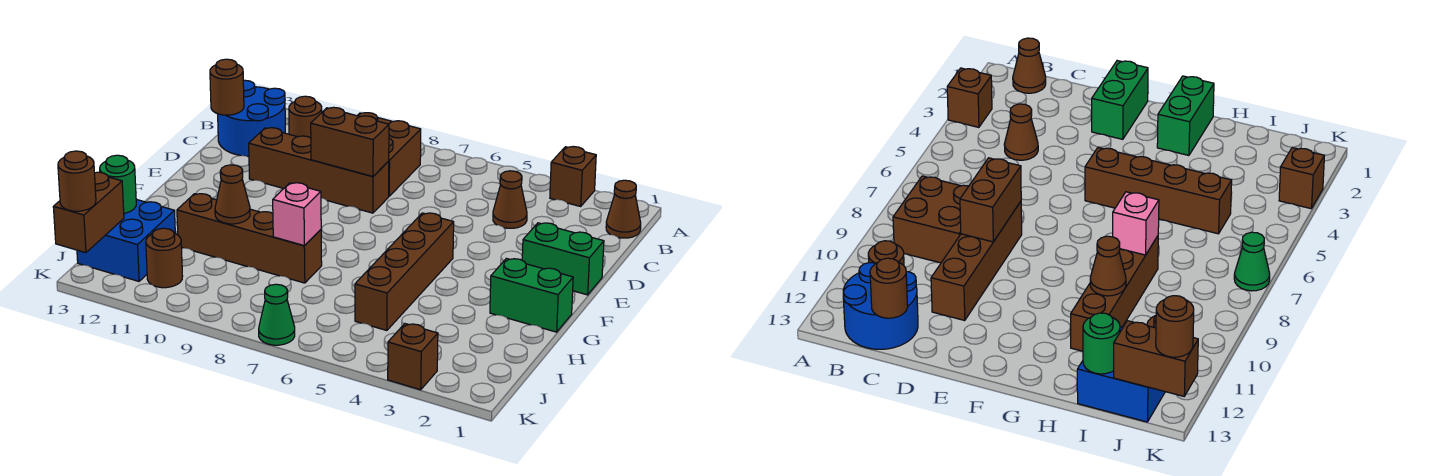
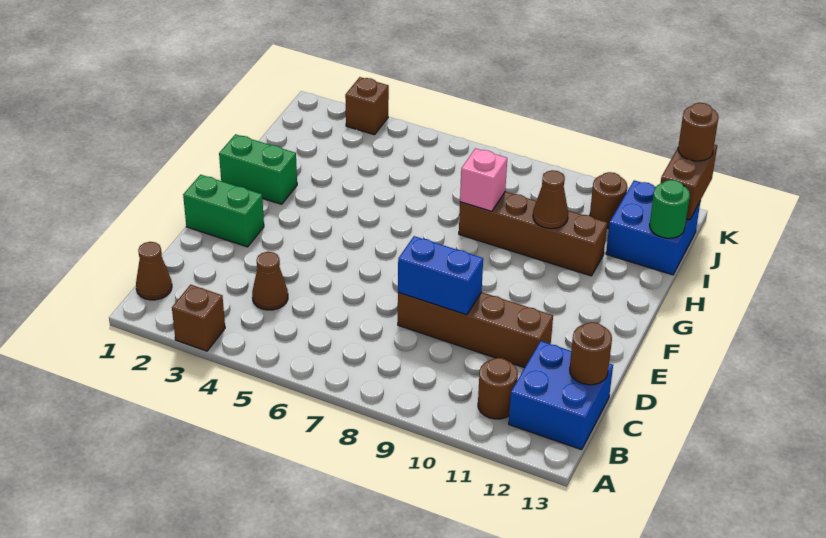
brown 2x2 brick [357,113,421,196] -> none
blue 2x2 round brick [218,80,285,156] -> blue 2x2 brick [509,341,613,450]
brown 1x2 brick [311,107,389,177] -> blue 1x2 brick [398,236,483,315]
brown 1x4 brick [355,213,454,331] -> none
green 1x1 cone [259,284,295,345] -> none

